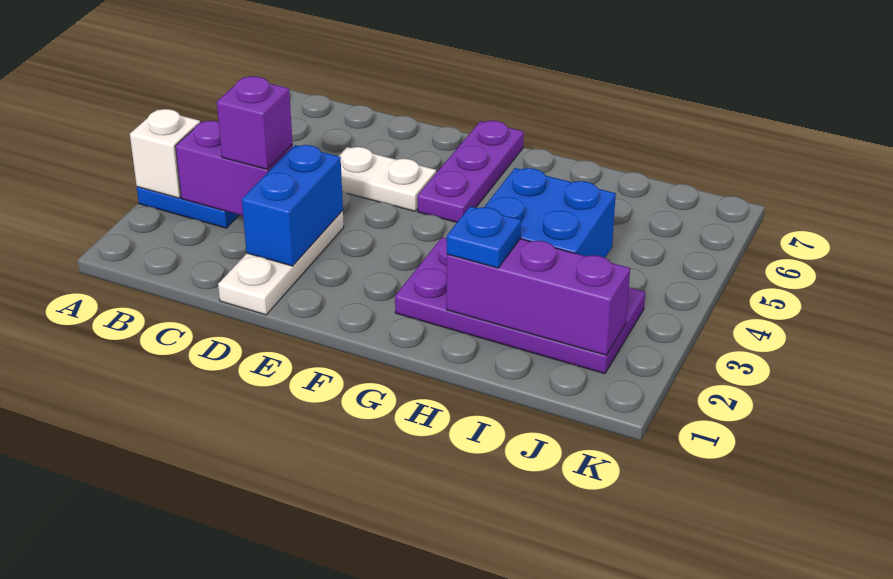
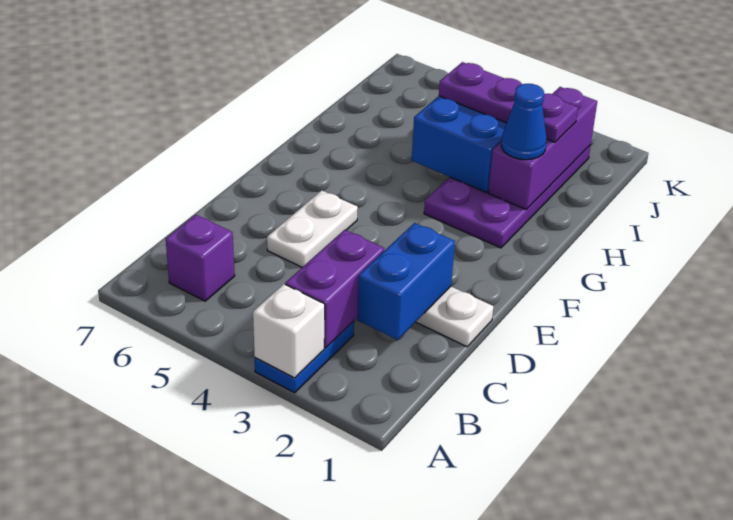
purple 1x1 brick [217,76,293,169] -> purple 1x1 brick moved to [166,215,235,301]
blue 1x2 brick [242,145,343,266] -> blue 1x2 brick turned to [357,223,455,340]
purple 1x3 plate [417,121,524,222] -> purple 1x3 plate moved to [439,62,578,142]
blue 1x1 plate [447,206,521,268] -> blue 1x1 cone [501,84,547,160]

